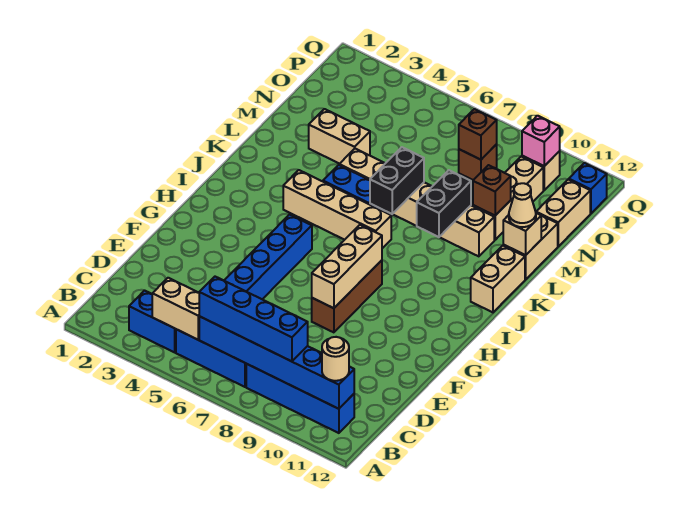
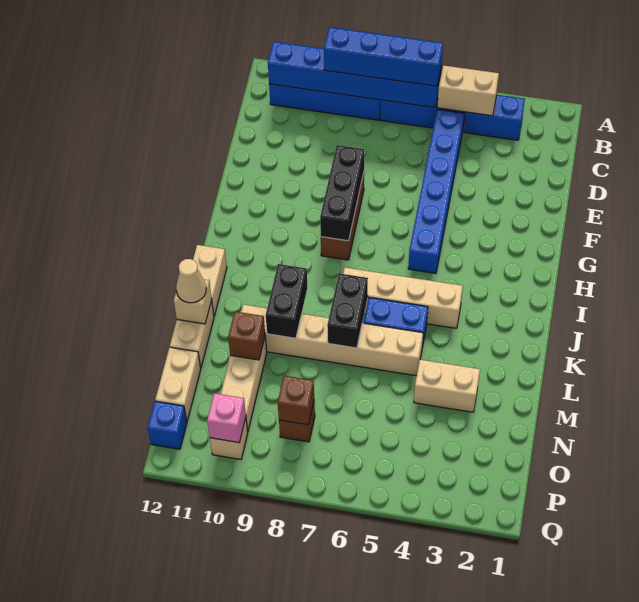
tan 1x1 round brick [322,337,349,381] -> none
tan 1x3 brick [312,225,382,308] -> black 1x3 brick [320,145,364,241]

